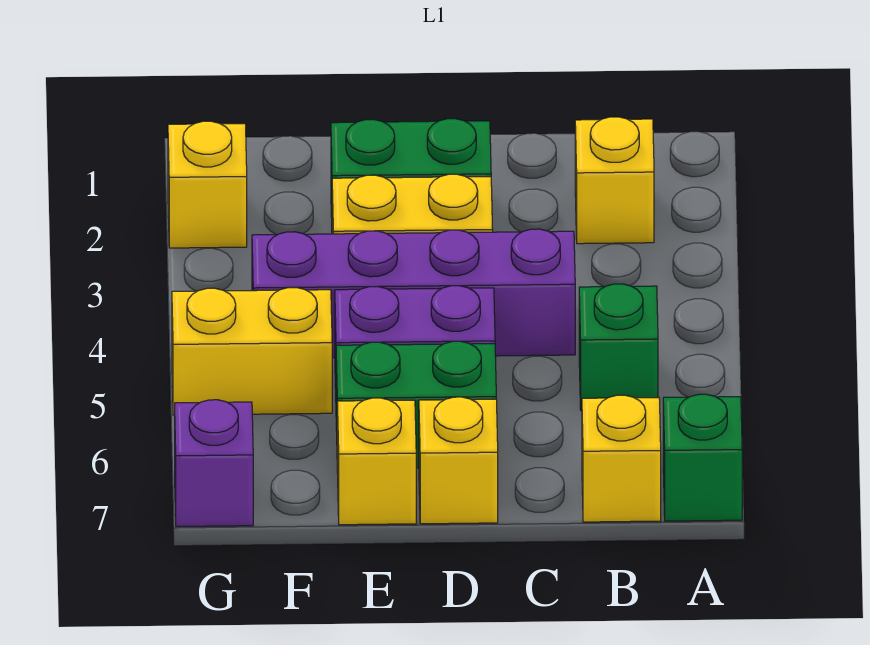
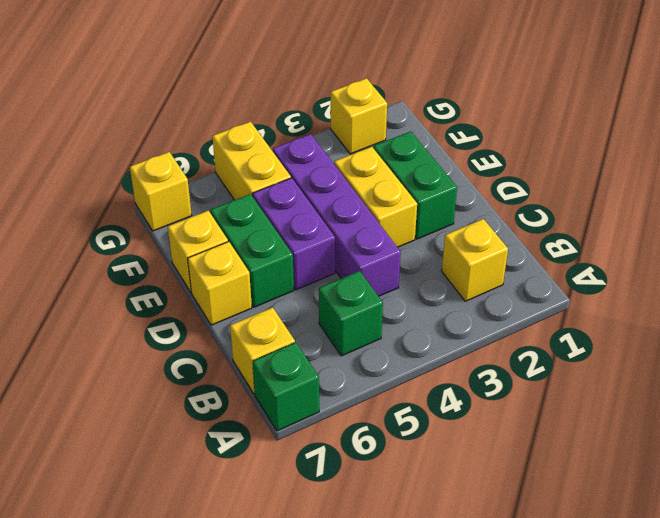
purple 1x1 brick [175,400,253,526] -> yellow 1x1 brick [130,152,192,231]

